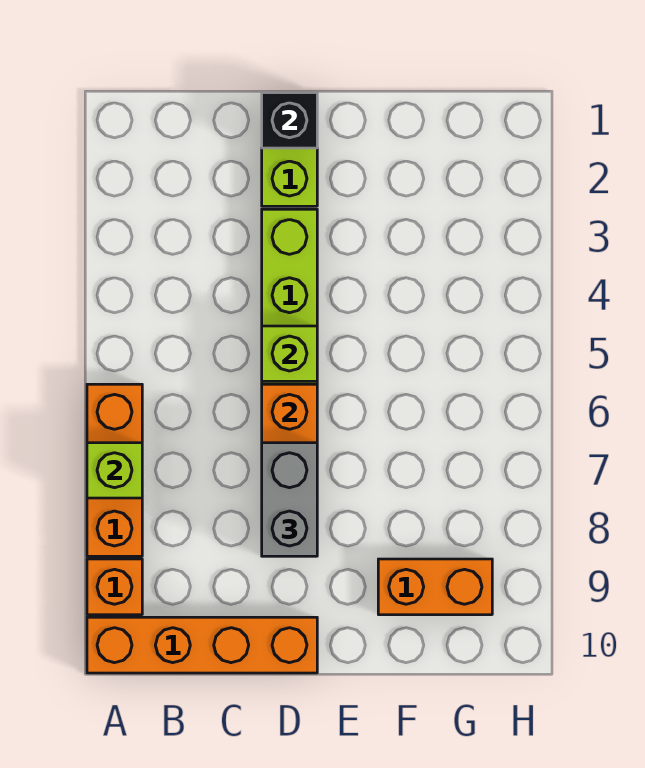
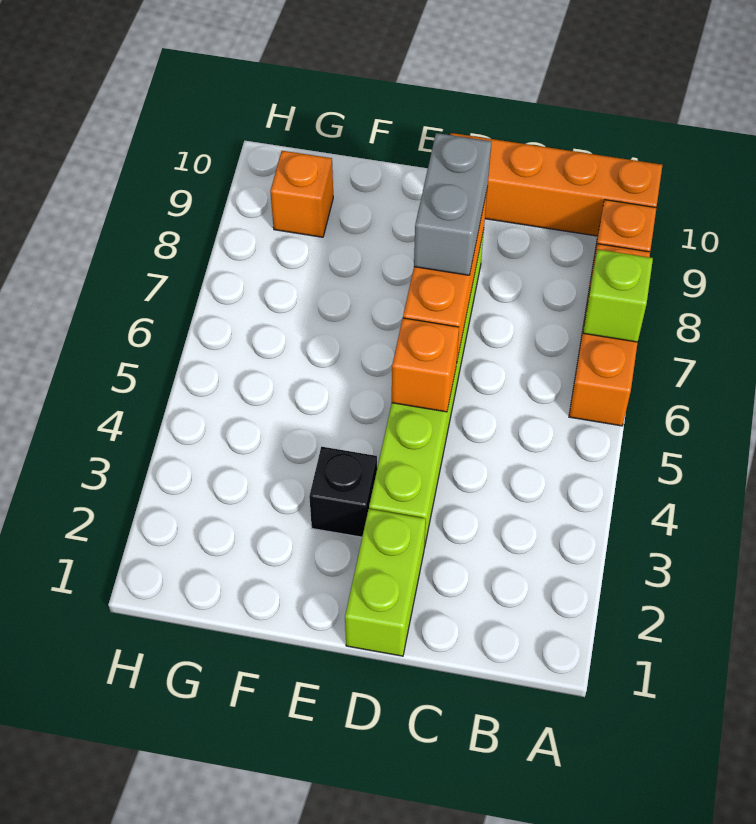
black 1x1 brick [262,93,317,148] -> black 1x1 brick moved to [309,447,377,537]
lime 1x1 brick [262,326,317,381] -> orange 1x1 brick [392,318,459,412]
orange 1x2 brick [378,559,492,615] -> orange 1x1 brick [270,151,333,237]

